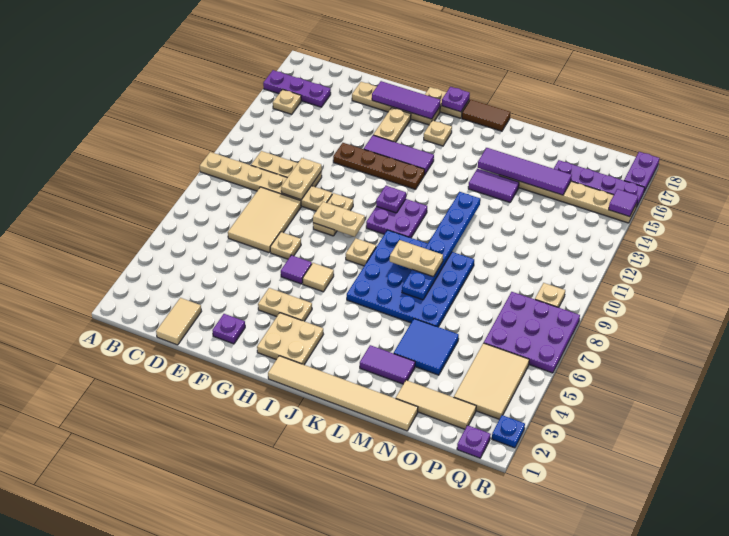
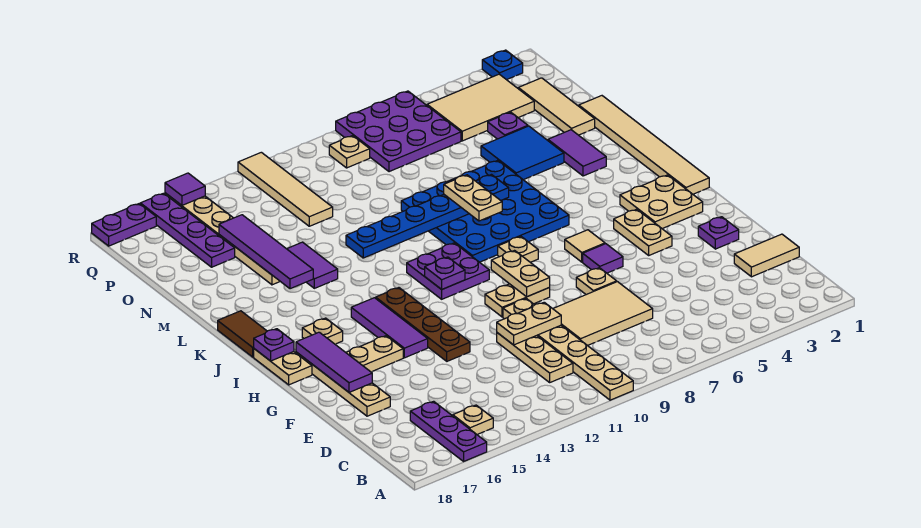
none -> tan 1x4 tile [238,152,333,226]
purple 1x1 plate [457,425,491,458] -> purple 1x1 plate moved to [488,112,528,139]

